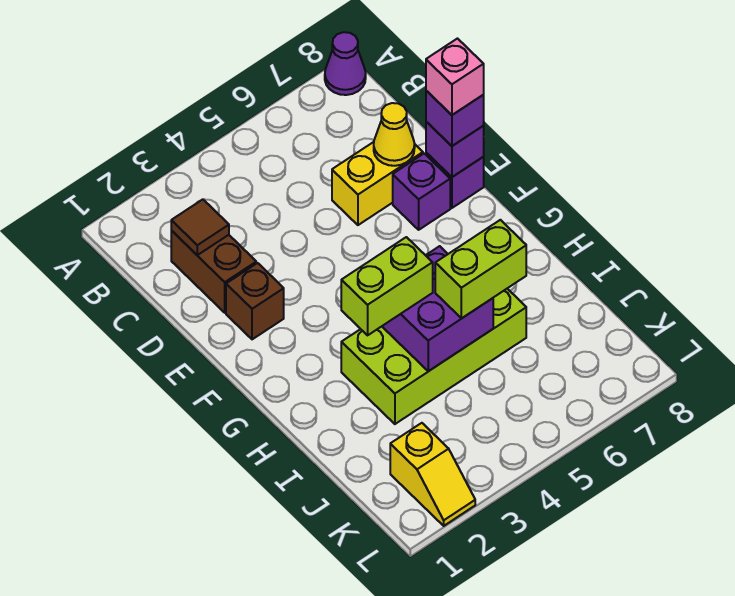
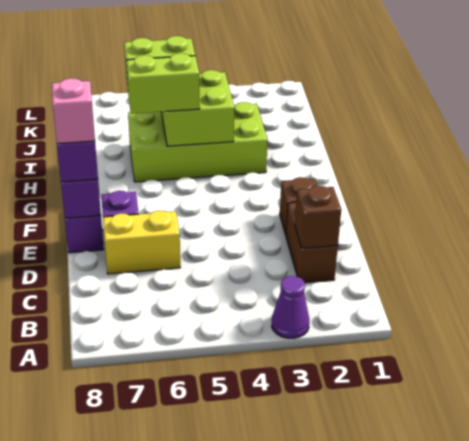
purple 1x1 cone [325,32,366,95] -> purple 1x1 cone moved to [272,276,309,338]
brown 1x1 tile [171,199,229,255] -> brown 1x1 brick [295,186,341,248]
yellow 1x1 cone [374,103,415,166] -> none
lime 1x2 brick [341,237,433,335] -> lime 1x2 brick moved to [127,53,200,114]
purple 2x2 brick [382,246,493,371] -> lime 2x2 brick [162,70,234,146]
yellow 1x2 slope [390,423,475,526] -> none

